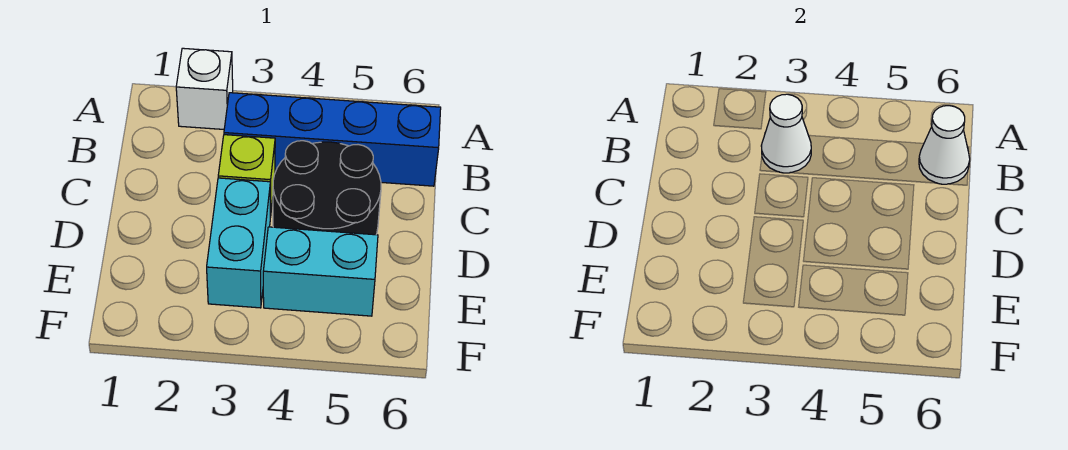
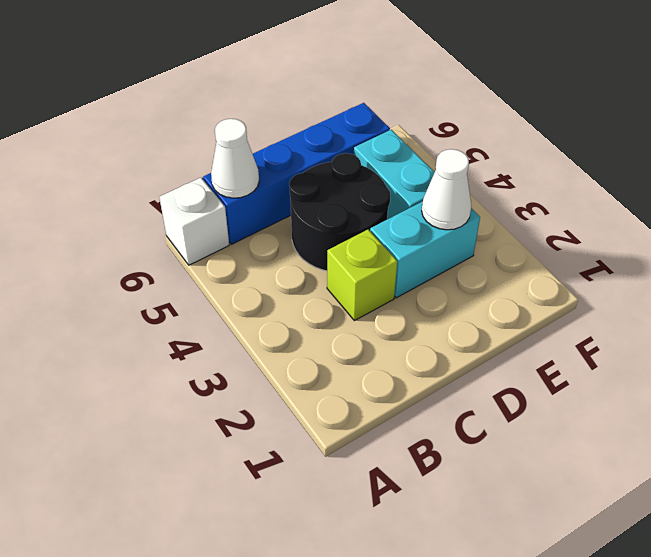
white 1x1 brick [176,48,233,129] -> white 1x1 brick moved to [159,178,229,265]
blue 1x4 brick [224,93,441,186] -> blue 1x4 brick turned to [203,103,390,244]
white 1x1 cone [761,94,811,173] -> white 1x1 cone moved to [422,149,471,230]

